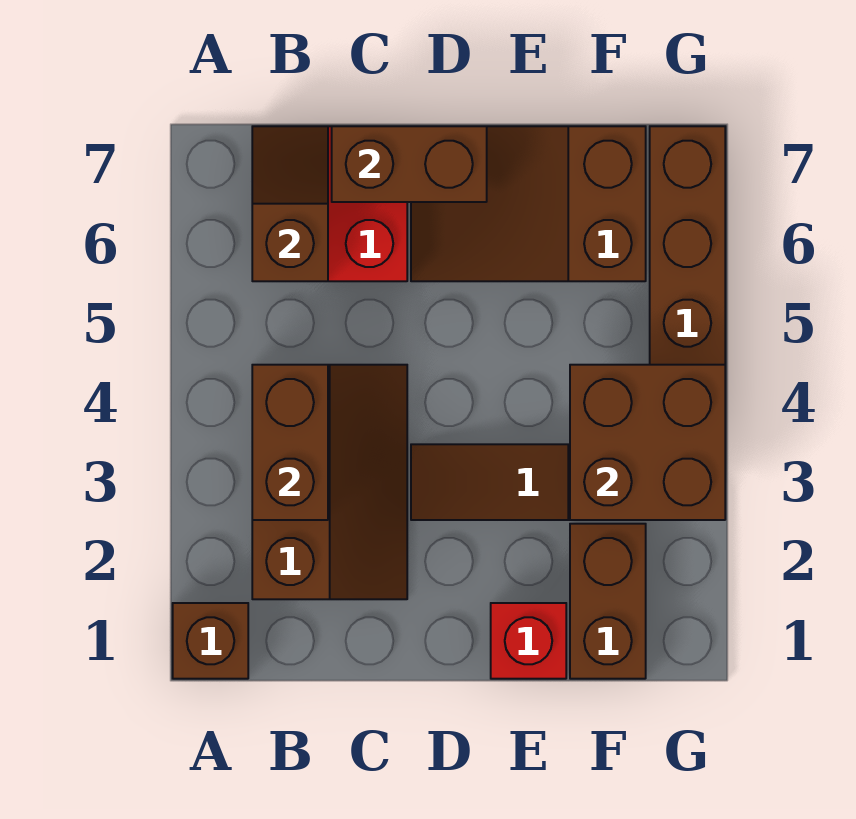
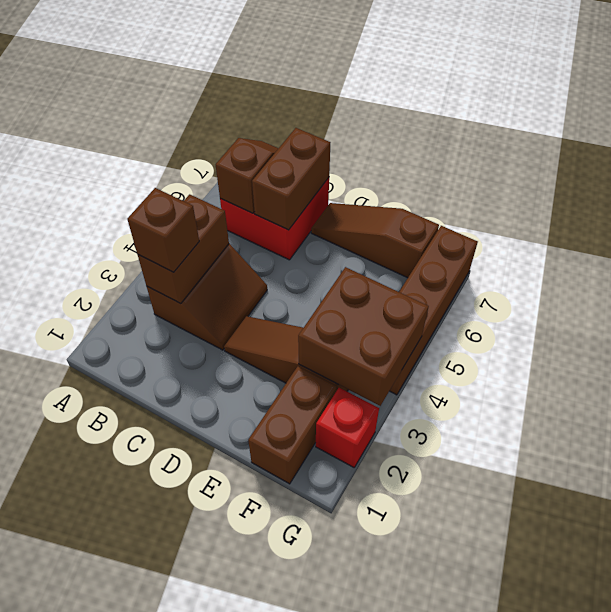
brown 1x1 brick [173,603,248,679] -> brown 1x1 brick moved to [127,188,199,272]
brown 2x3 slope [252,365,407,599] -> brown 2x2 slope [147,244,267,350]
brown 1x2 brick [332,126,487,202] -> brown 1x2 brick turned to [252,128,330,230]
brown 2x3 slope [411,126,646,281] -> brown 1x3 slope [311,203,439,278]
red 1x1 brick [491,603,566,679] -> red 1x1 brick moved to [316,388,379,467]

